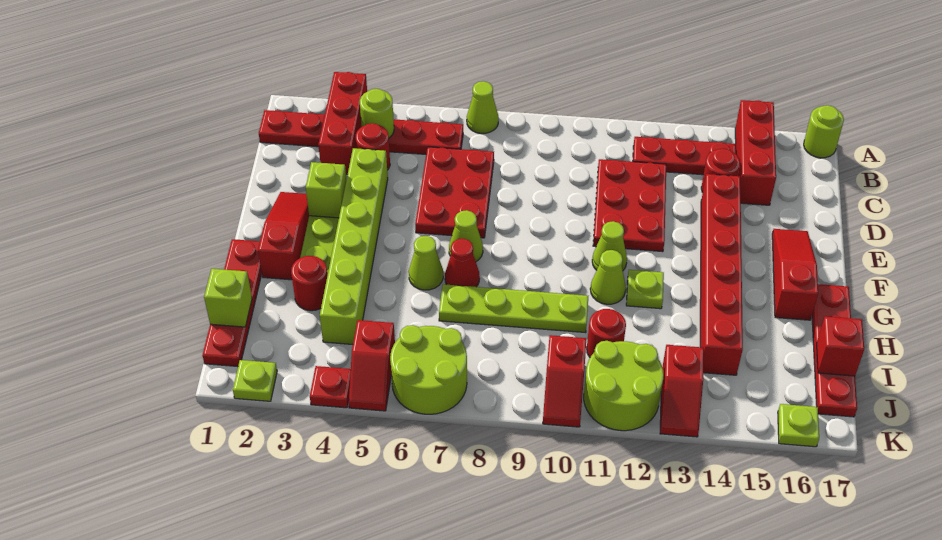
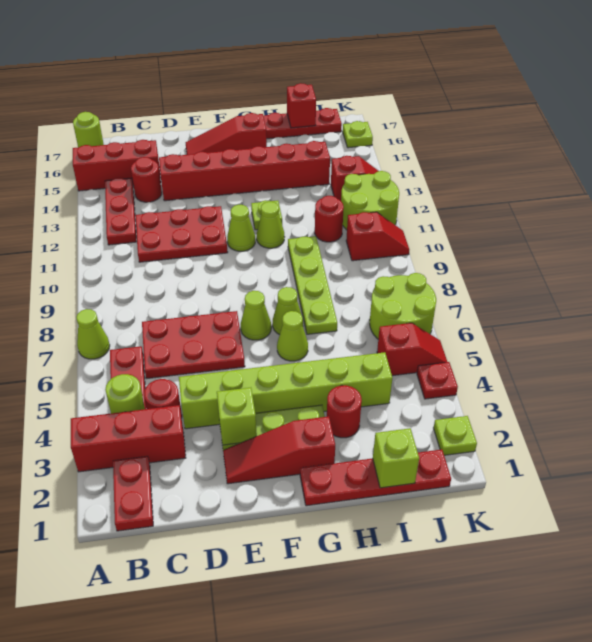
red 1x1 cone [445,239,480,287] -> lime 1x1 cone [273,287,303,335]

